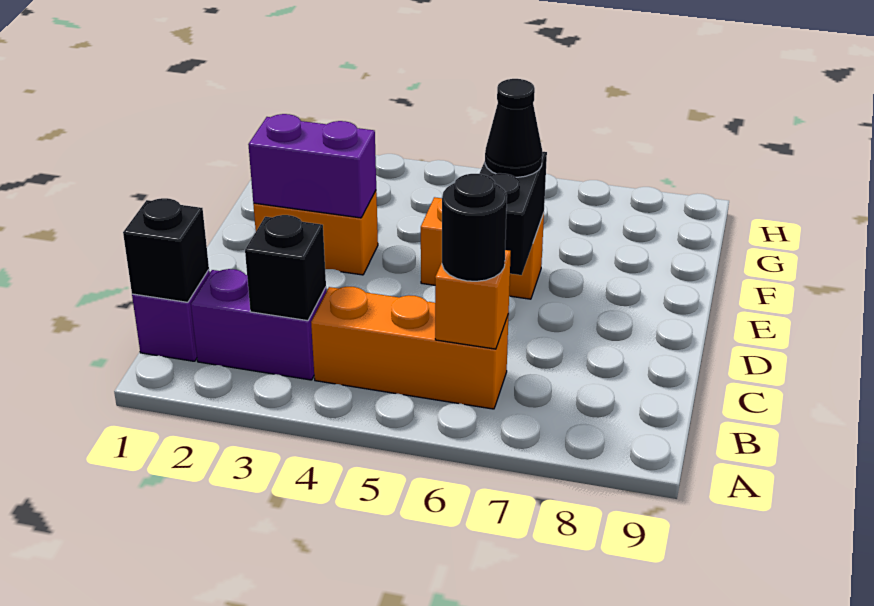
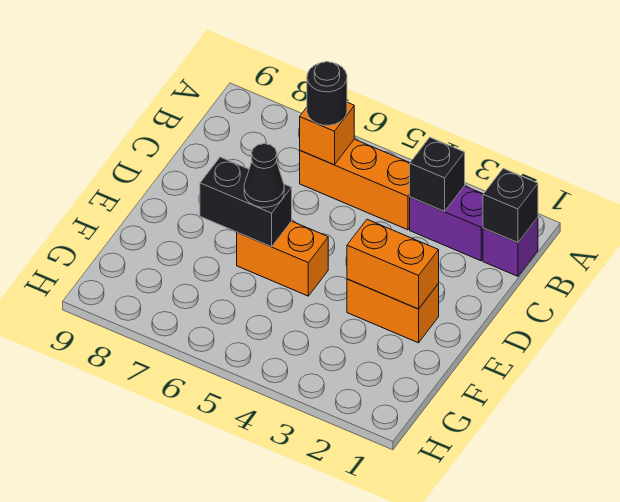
black 1x2 brick [479,152,547,275] -> black 1x2 brick turned to [200,157,292,247]
purple 1x2 brick [248,114,376,218] -> orange 1x2 brick [347,219,439,309]

